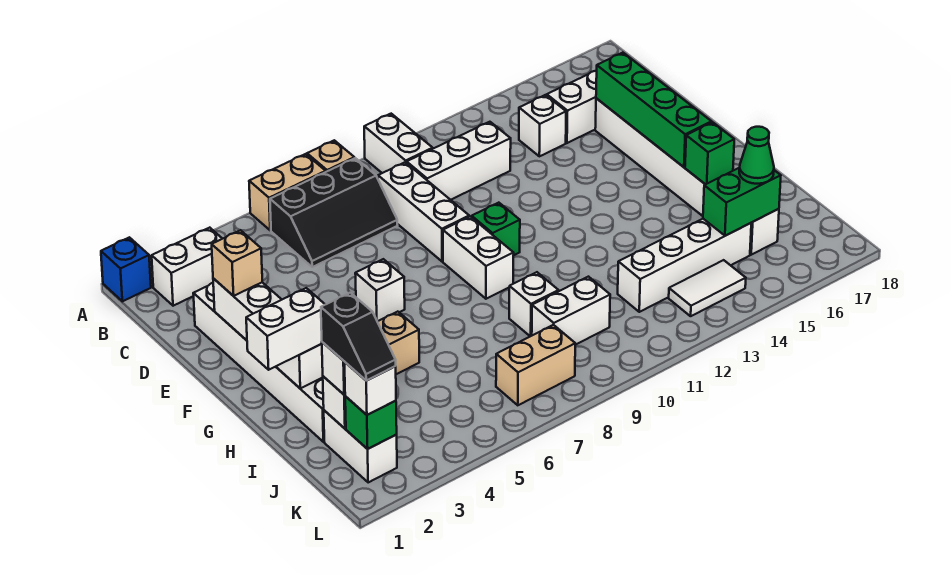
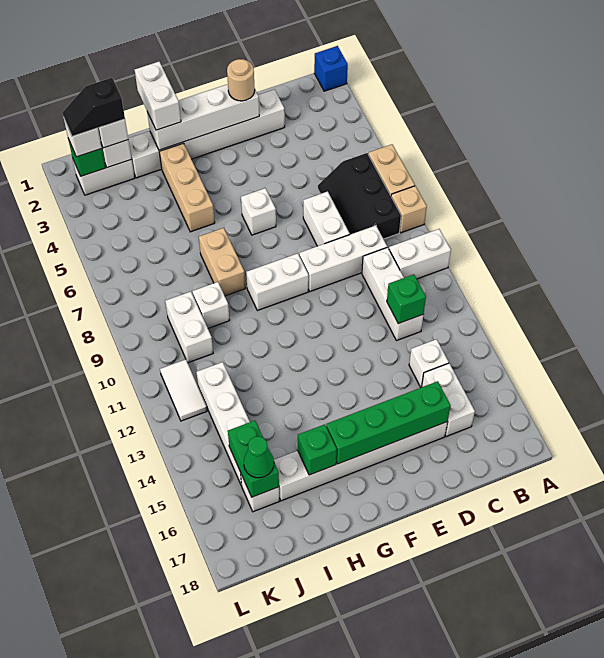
white 1x2 brick [152,228,222,306] -> white 1x2 brick moved to [303,192,350,246]
tan 1x1 brick [212,230,262,296] -> tan 1x1 round brick [227,59,255,101]
green 1x1 brick [472,203,520,256] -> green 1x1 brick moved to [387,274,426,324]
tan 1x2 brick [496,325,575,405] -> tan 1x2 brick moved to [199,228,245,296]
white 1x2 tile [669,260,746,316] -> white 1x2 tile moved to [160,359,207,421]

